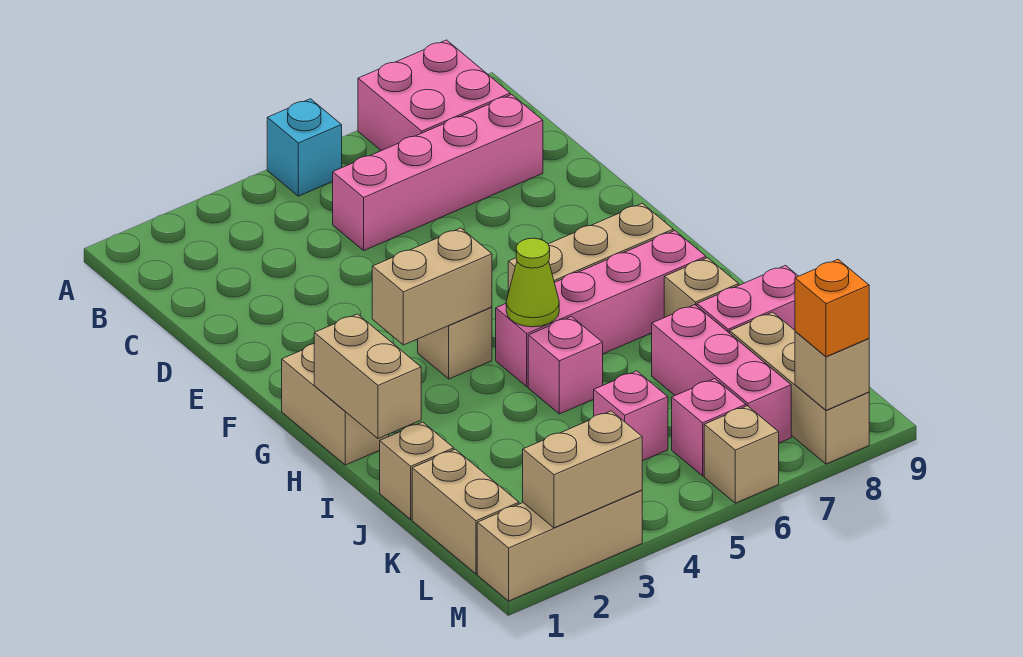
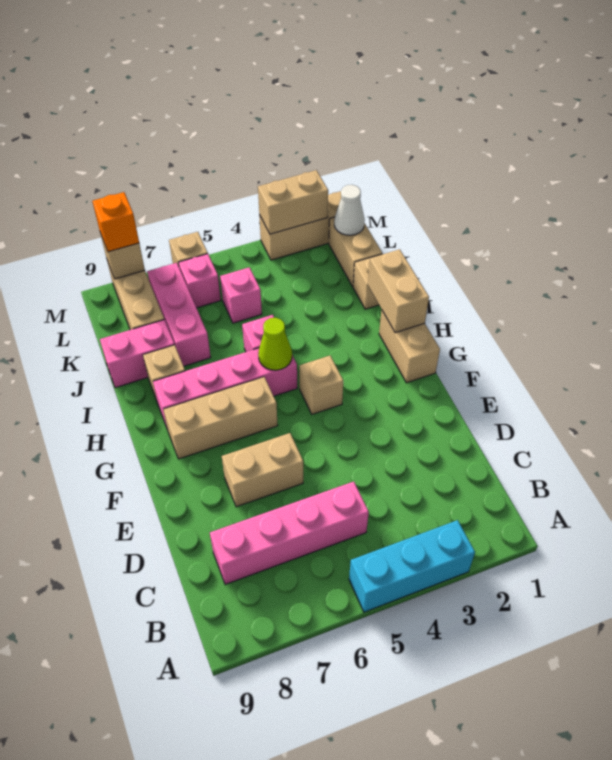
cyan 1x1 brick [267,99,342,196] -> cyan 1x3 brick [349,520,475,612]
pink 2x2 brick [358,40,510,151] -> none
tan 1x2 brick [372,228,492,345] -> tan 1x2 brick moved to [222,433,303,507]
none -> white 1x1 cone [334,185,365,235]

